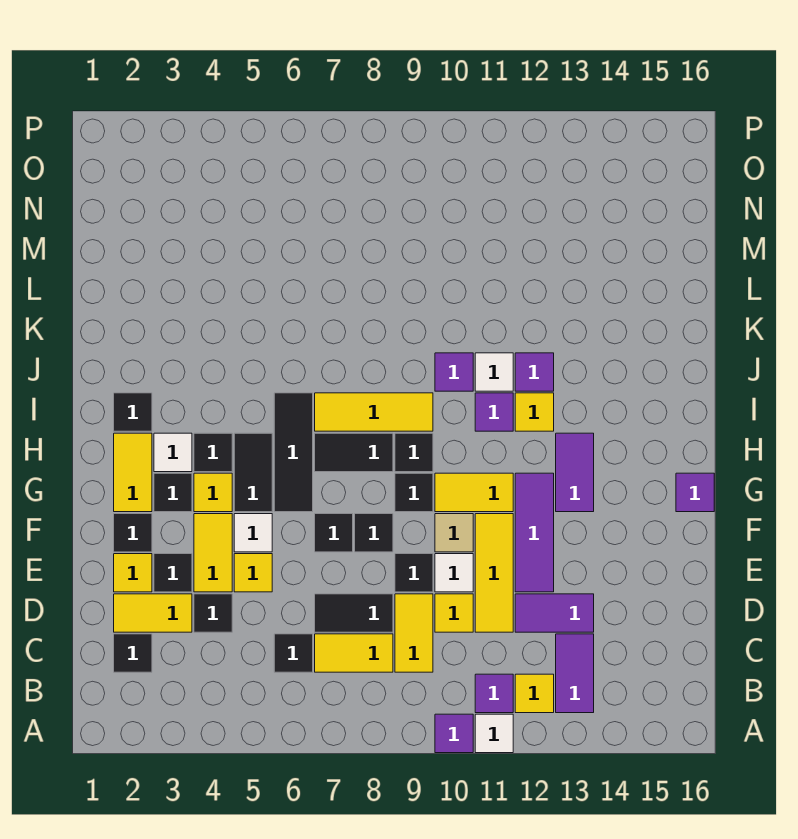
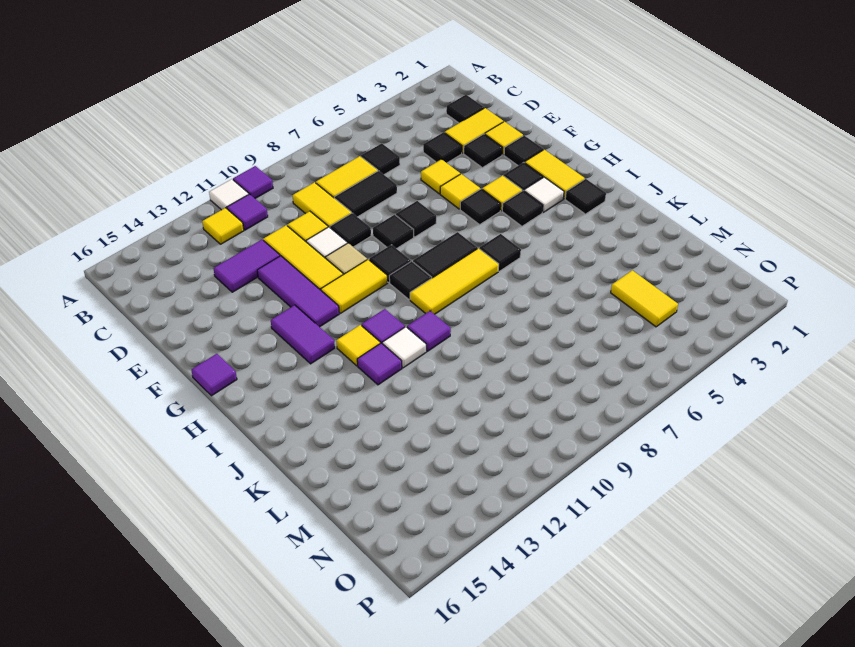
purple 1x2 tile [556,634,594,713] -> none
yellow 1x2 tile [194,514,232,592] -> yellow 1x2 tile moved to [611,270,678,327]
white 1x1 tile [234,514,272,552] -> yellow 1x1 tile [440,174,480,209]
black 1x2 tile [234,433,272,512] -> black 1x1 tile [460,189,501,225]
black 1x3 tile [274,393,313,512] -> black 1x1 tile [479,234,521,271]

